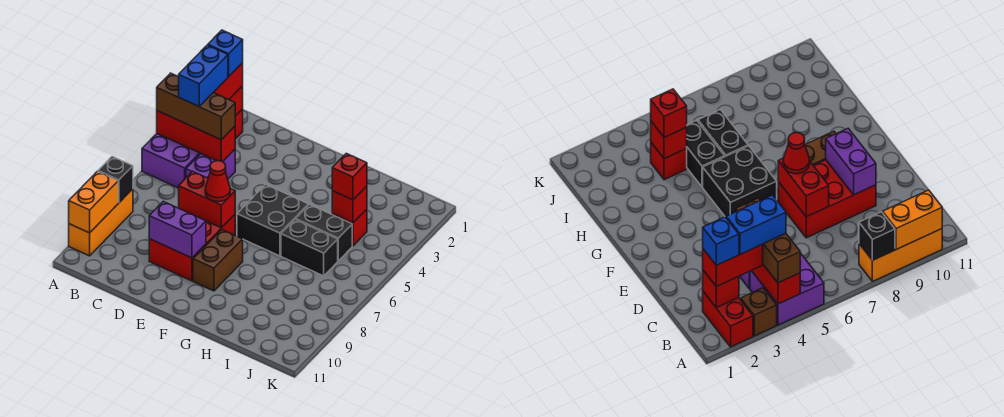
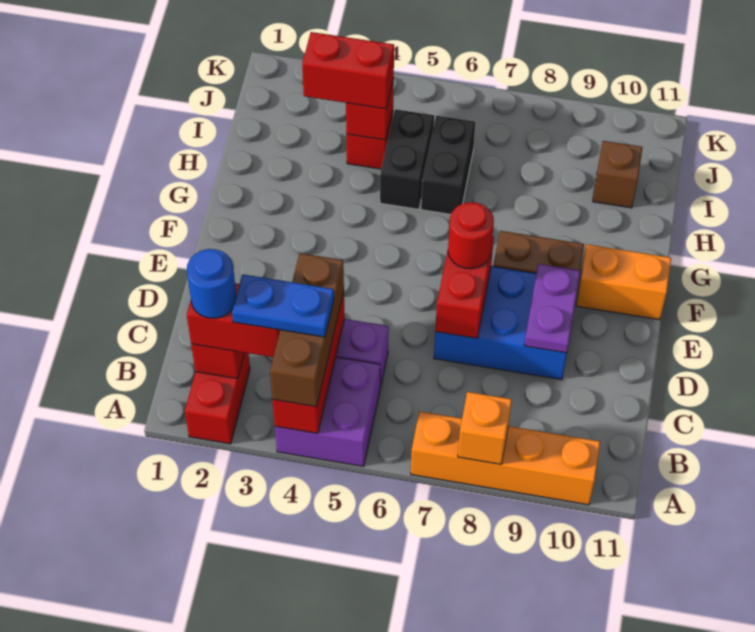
brown 1x1 brick [741,288,777,336] -> brown 1x1 brick moved to [593,141,642,208]
orange 1x3 brick [69,189,133,256] -> orange 1x4 brick [411,411,600,505]
black 1x1 brick [98,156,133,203] -> orange 1x1 brick [458,392,512,464]
orange 1x2 brick [69,171,118,233] -> orange 1x2 brick moved to [576,244,671,320]
blue 1x1 brick [208,30,243,77] -> blue 1x1 round brick [187,249,236,318]
blue 1x2 brick [179,45,228,107] -> blue 1x2 plate [232,274,334,337]
red 2x3 brick [149,215,235,281] -> blue 2x3 brick [434,266,567,380]
purple 1x2 brick [149,201,206,258] -> purple 1x2 plate [524,264,580,353]
red 1x1 cone [205,161,230,202] -> red 1x1 round brick [448,202,494,269]
black 2x2 brick [237,185,308,256] -> none
red 1x1 brick [332,153,367,200] -> red 1x2 brick [302,32,394,109]

